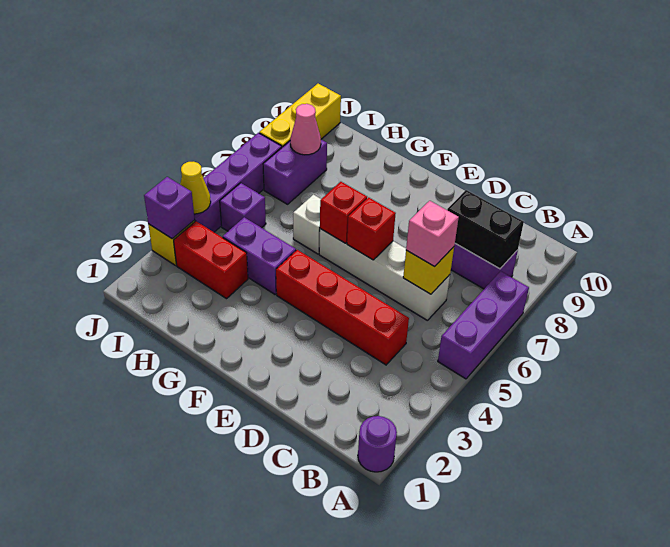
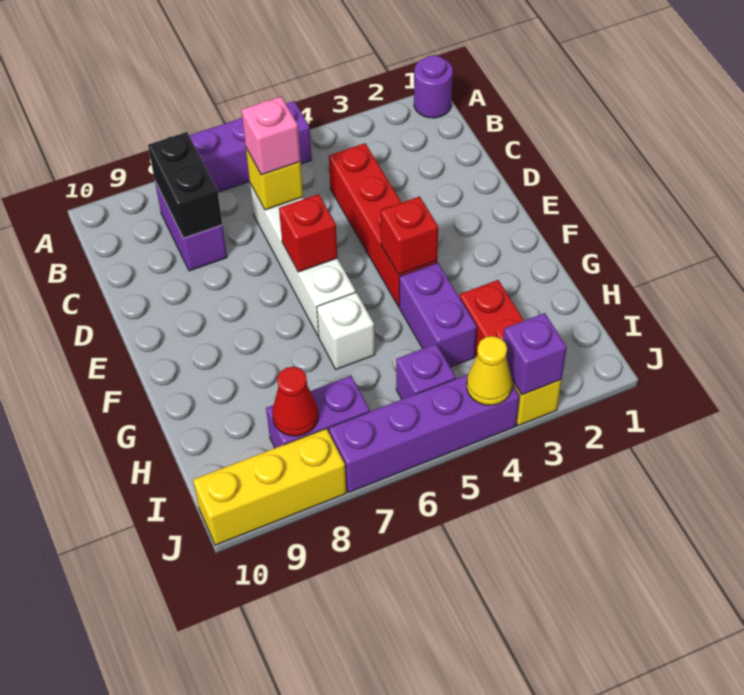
red 1x1 brick [320,182,367,243] -> red 1x1 brick moved to [381,196,438,274]
pink 1x1 cone [290,104,321,155] -> red 1x1 cone [272,367,318,436]

